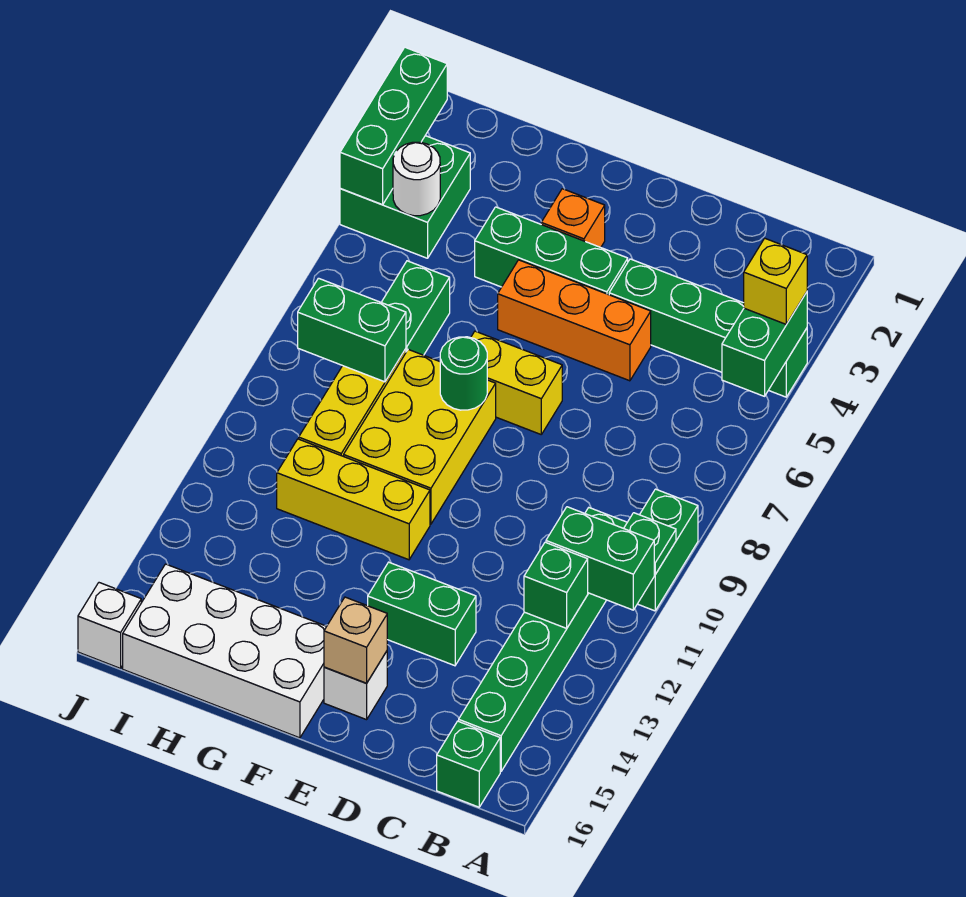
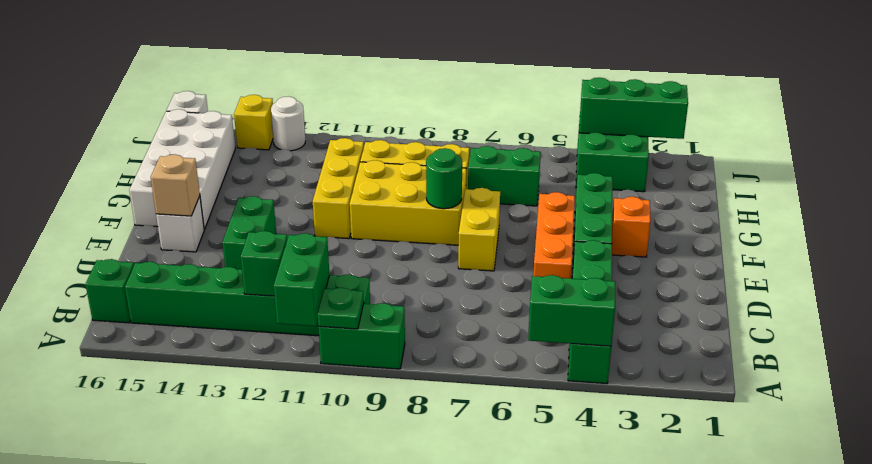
yellow 1x1 brick [744,238,807,324] -> yellow 1x1 brick moved to [234,95,273,150]
green 1x2 brick [298,278,406,382] -> none
white 1x1 round brick [393,142,440,216] -> white 1x1 round brick moved to [271,96,305,151]

